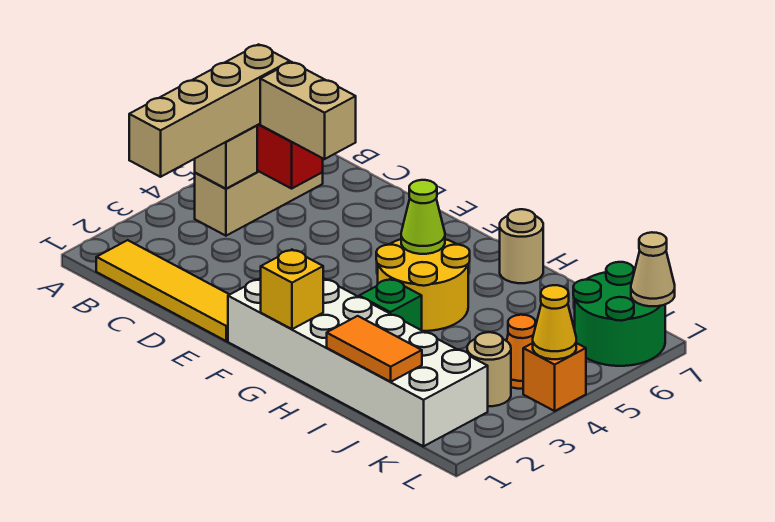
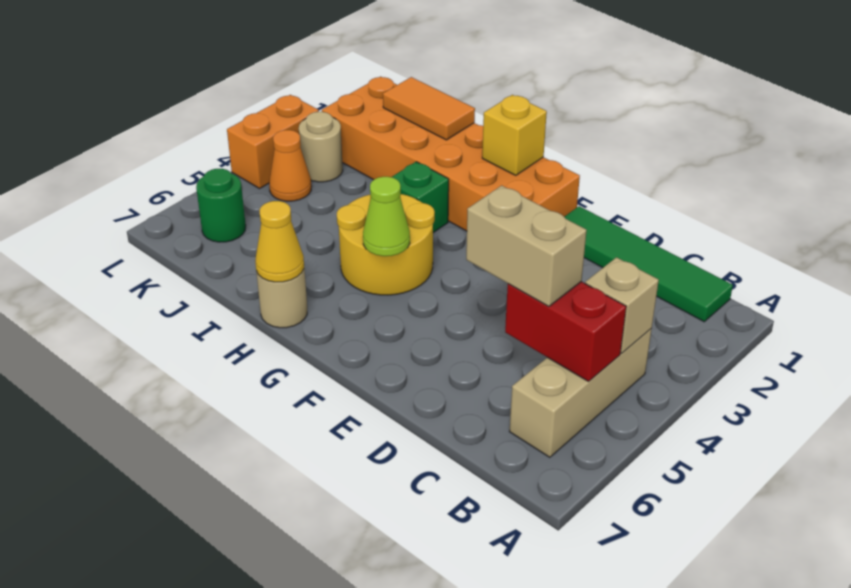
yellow 1x4 tile [96,240,229,341] -> green 1x4 tile [564,206,733,322]
tan 1x4 brick [129,44,290,177] -> none
white 2x6 brick [228,278,488,446] -> orange 2x6 brick [322,77,580,231]
green 2x2 round brick [573,262,665,366] -> green 1x1 round brick [196,169,246,242]
orange 1x1 brick [523,343,586,411] -> orange 1x2 brick [227,95,319,189]
yellow 1x1 cone [533,285,576,359] -> yellow 1x1 cone moved to [255,201,304,282]
tan 1x1 cone [631,232,675,306] -> none

